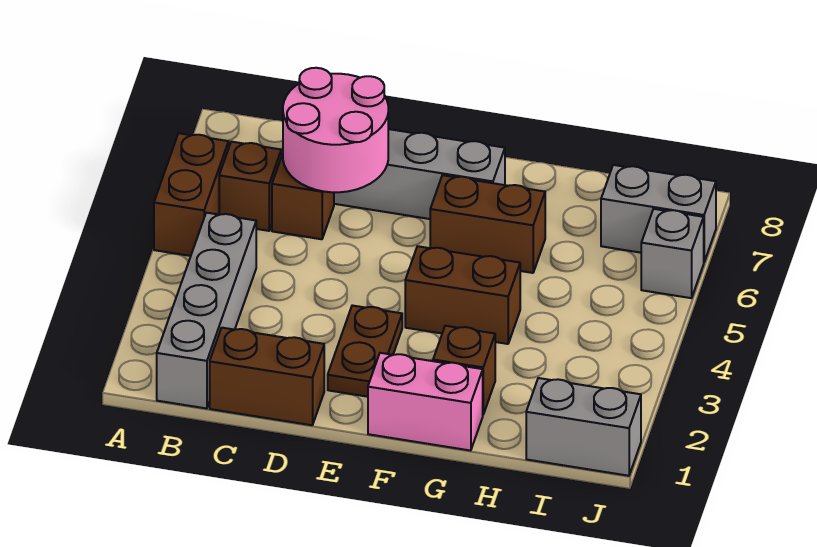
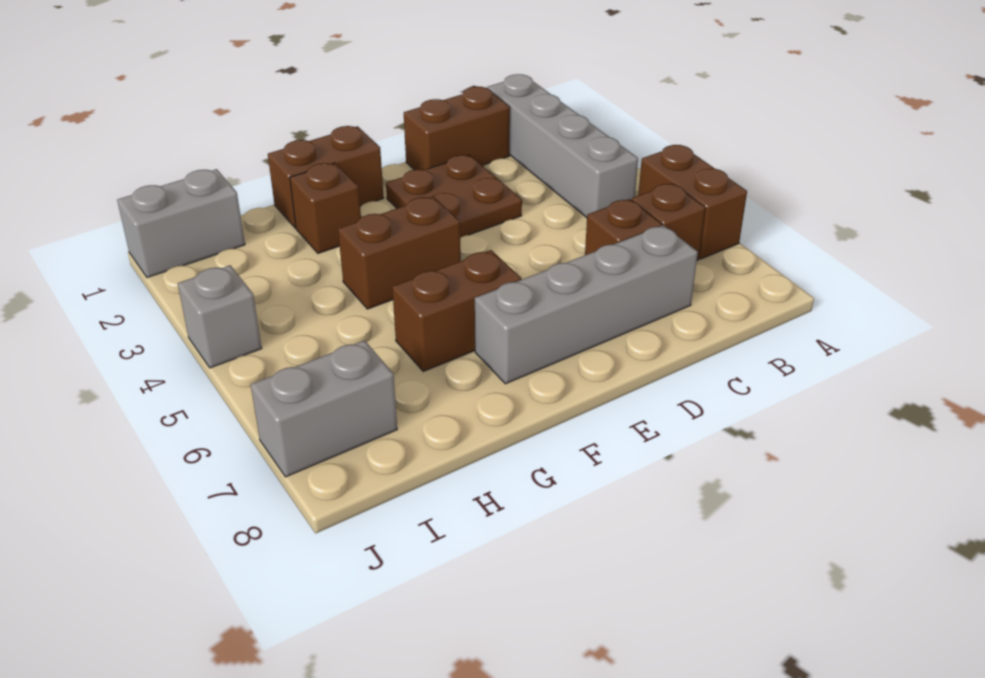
pink 2x2 round brick [283,68,388,192] -> none
brown 1x2 plate [328,305,402,397] -> brown 2x2 plate [386,155,522,238]
pink 1x2 brick [368,353,483,451] -> brown 1x2 brick [268,126,384,228]
grey 1x1 brick [641,209,704,298] -> grey 1x1 brick moved to [178,265,262,368]

